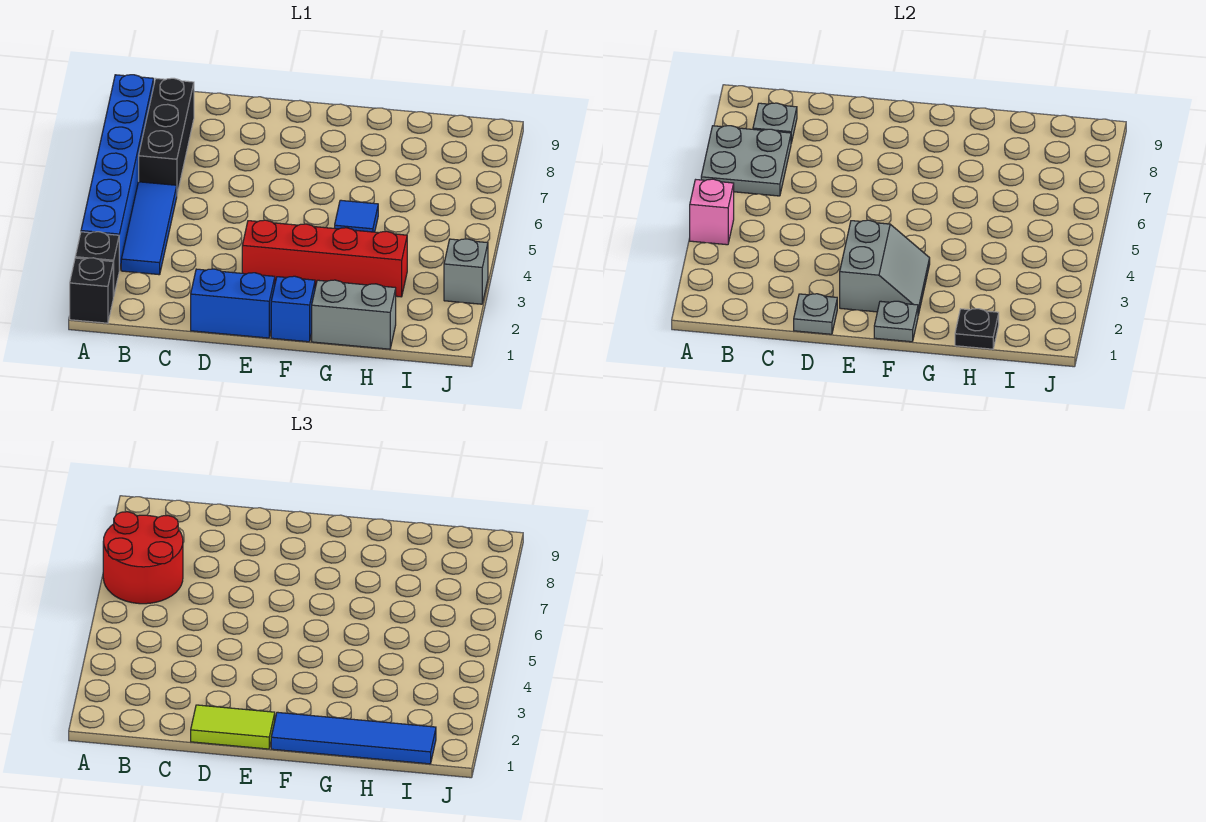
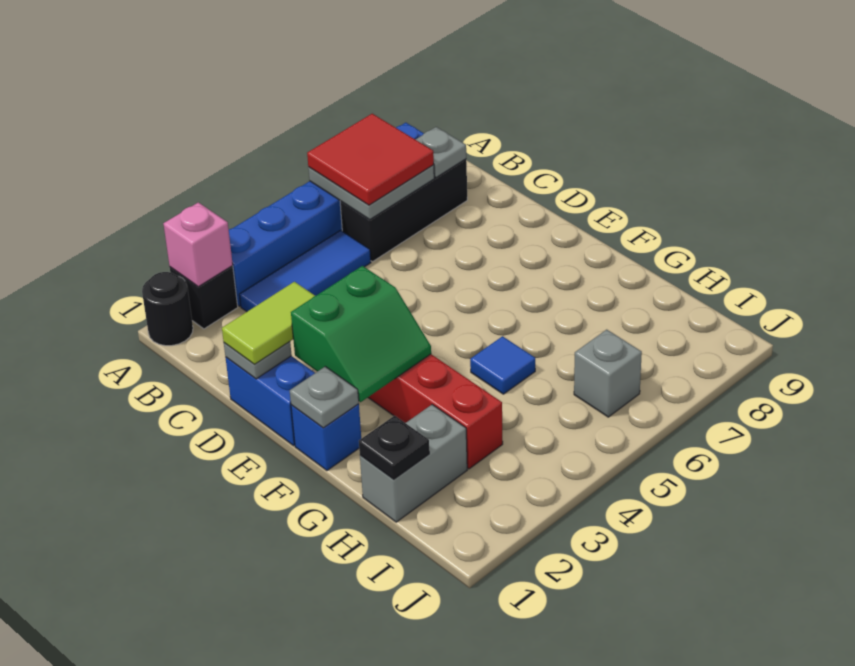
black 1x1 brick [70,258,113,323] -> black 1x1 round brick [142,272,193,346]
pink 1x1 brick [690,179,734,245] -> pink 1x1 brick moved to [163,202,233,287]
red 2x2 round brick [103,512,183,604] -> red 2x2 tile [307,114,434,205]
lime 1x2 tile [191,705,275,749] -> lime 1x2 tile turned to [222,282,315,364]
grey 2x2 slope [840,220,930,315] -> green 2x2 slope [291,266,431,402]
blue 1x4 tile [271,712,436,764] -> none
grey 1x2 brick [312,280,396,349] -> grey 1x2 brick turned to [360,405,467,522]
grey 1x1 brick [444,239,488,304] -> grey 1x1 brick moved to [574,330,642,417]

